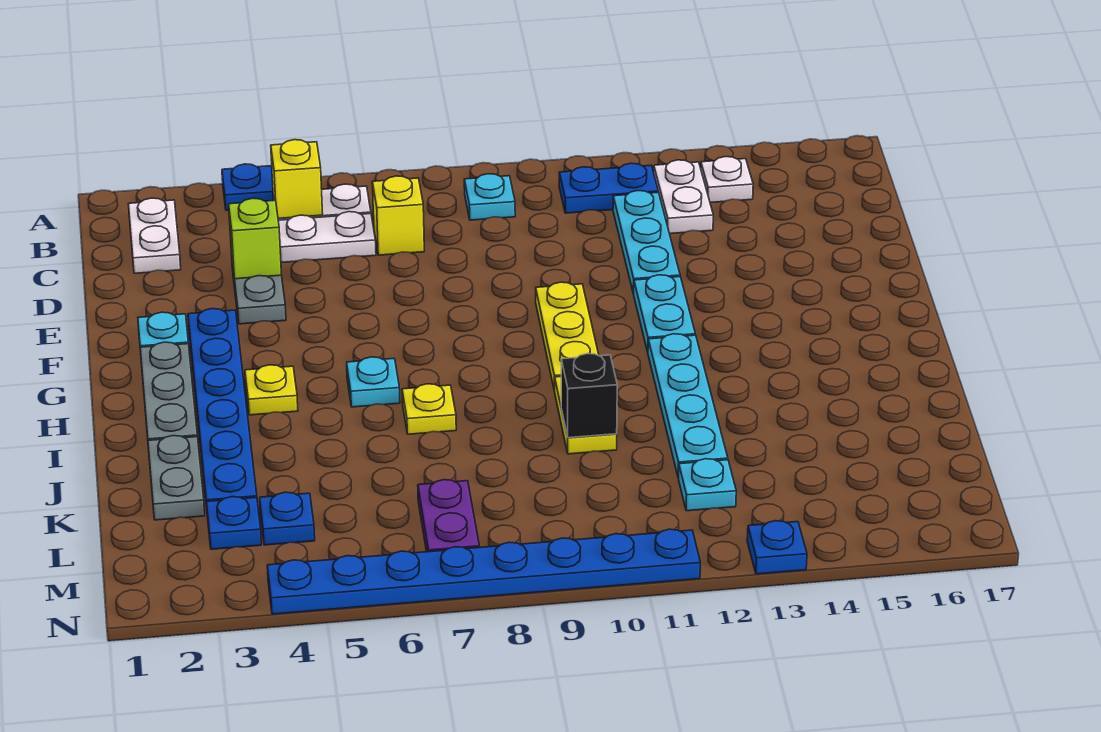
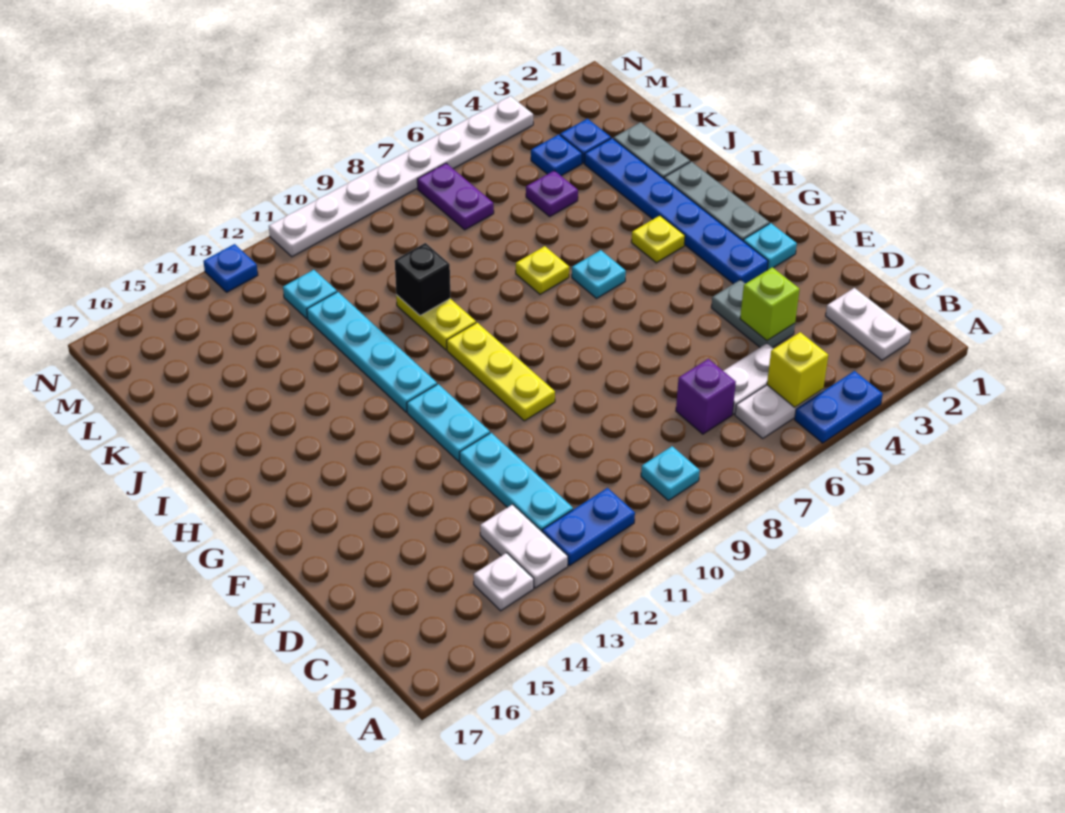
yellow 1x1 brick [372,176,424,255] -> purple 1x1 brick [676,359,736,434]
none -> purple 1x1 plate [526,171,578,216]
blue 1x8 plate [267,529,700,614] -> white 1x8 plate [269,96,533,257]

